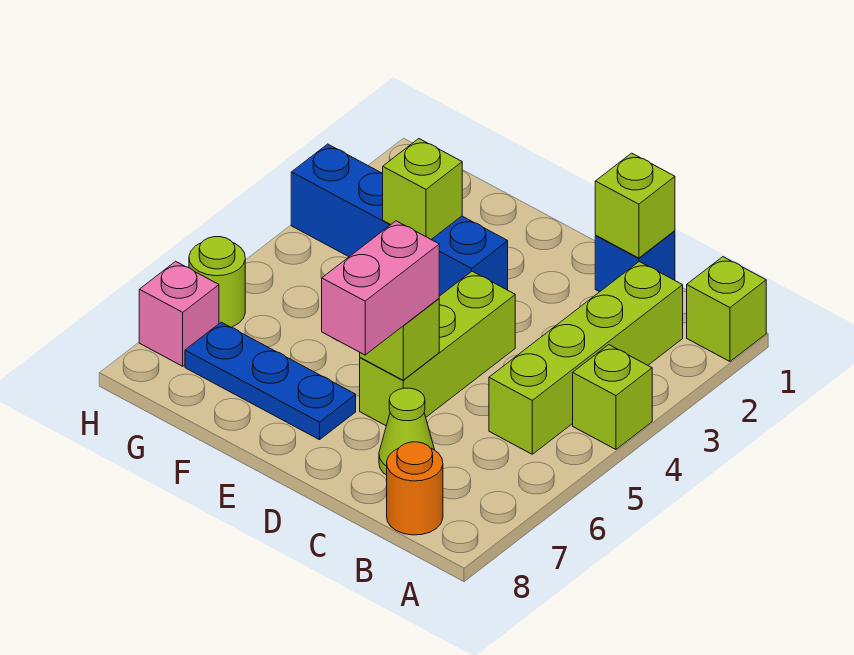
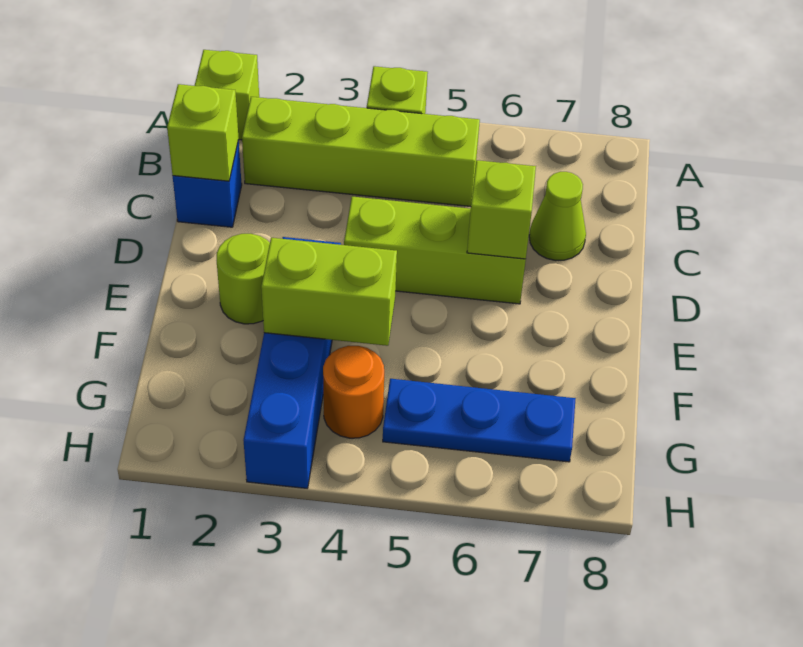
orange 1x1 round brick [387,442,443,535] -> orange 1x1 round brick moved to [323,346,384,438]
pink 1x2 brick [322,221,439,355] -> none
blue 1x3 plate [185,322,356,440] -> blue 1x3 plate turned to [383,379,576,462]
lime 1x1 brick [382,139,462,239] -> lime 1x2 brick [261,238,397,346]
lime 1x1 round brick [189,237,245,327] -> lime 1x1 round brick moved to [217,234,270,324]
pink 1x1 brick [139,261,219,366] -> none

